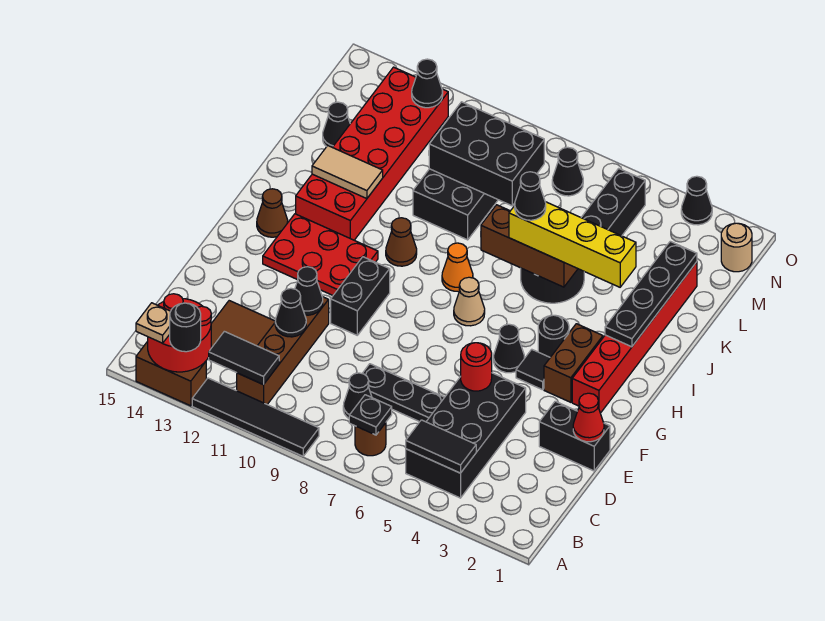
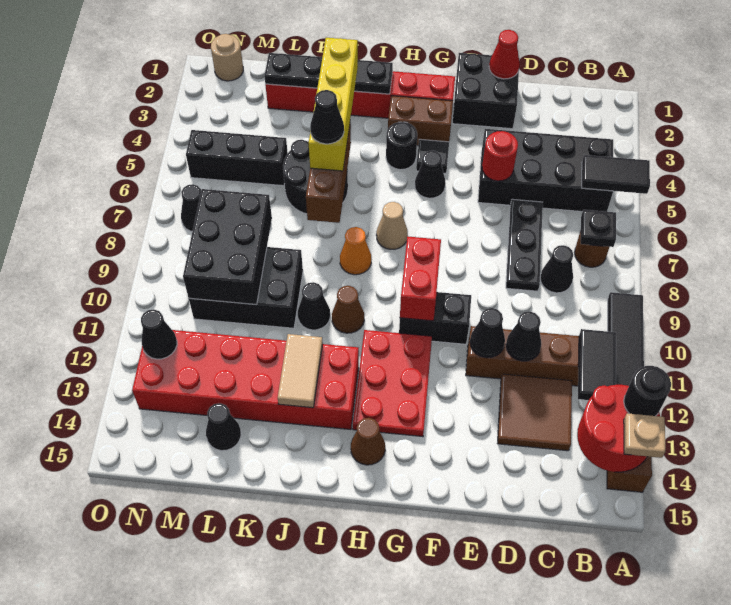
black 1x2 tile [406,420,476,473] -> black 1x2 tile turned to [582,155,650,194]
black 1x2 brick [539,401,610,471] -> black 2x2 brick [452,53,520,129]
none -> red 1x2 brick [400,236,441,321]
black 1x1 cone [681,176,712,225] -> black 1x1 cone moved to [298,282,330,330]

